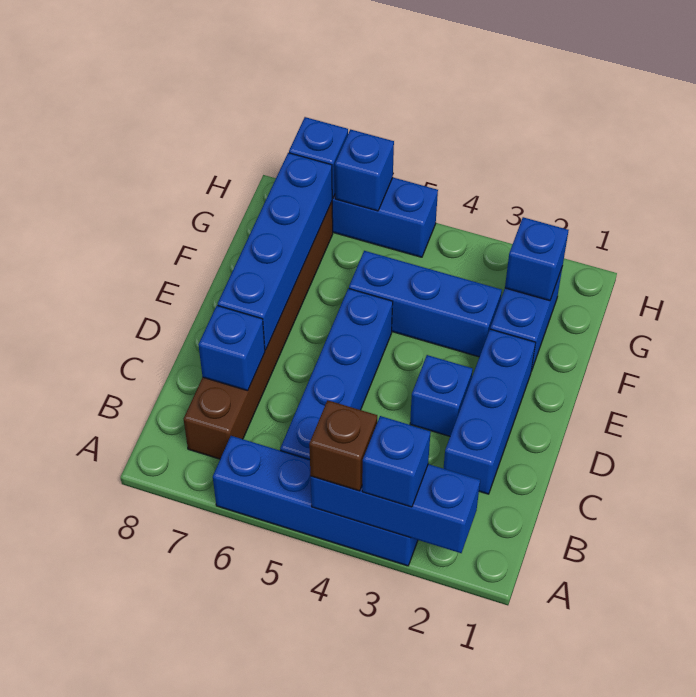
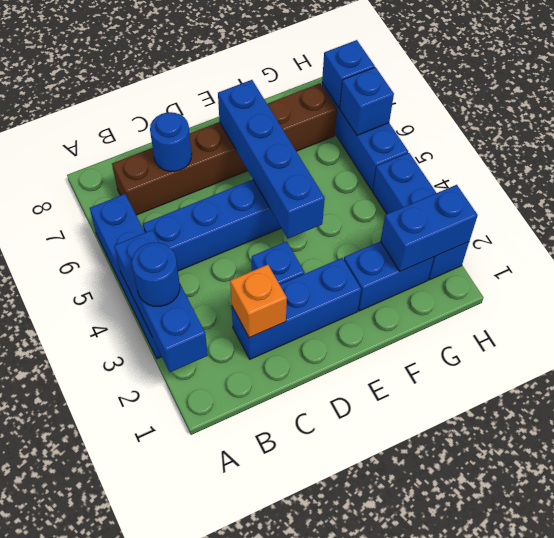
blue 1x1 brick [362,416,431,507] -> blue 1x1 round brick [132,242,180,306]
brown 1x1 brick [309,400,377,491] -> none
none -> orange 1x1 brick [230,265,287,338]
blue 1x1 brick [198,305,265,391] -> blue 1x1 round brick [150,112,192,171]
blue 1x4 brick [218,153,333,350] -> blue 1x4 brick turned to [218,80,325,238]
blue 1x3 brick [349,251,502,357] -> blue 1x3 brick moved to [373,153,469,280]
blue 1x1 brick [505,217,569,301] -> blue 1x2 brick [381,185,478,272]

